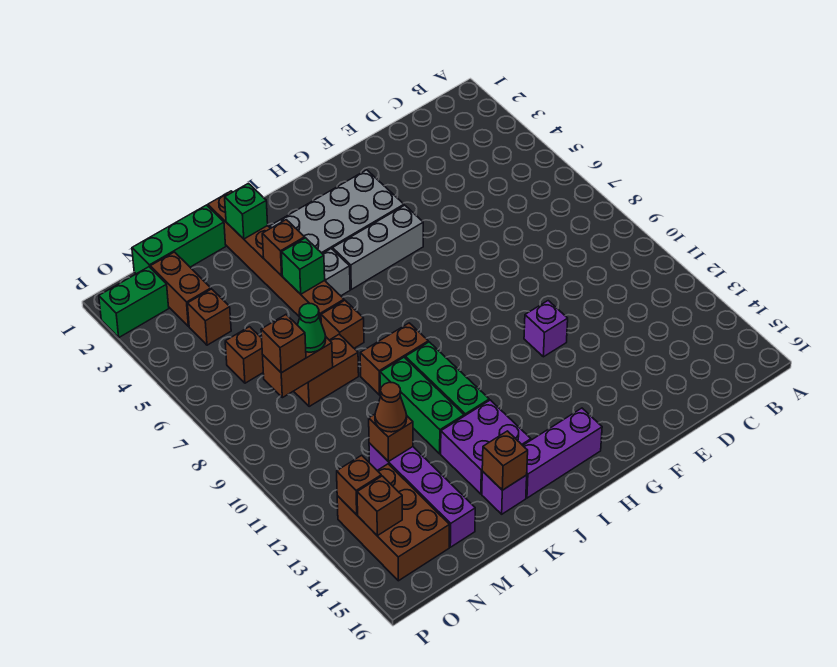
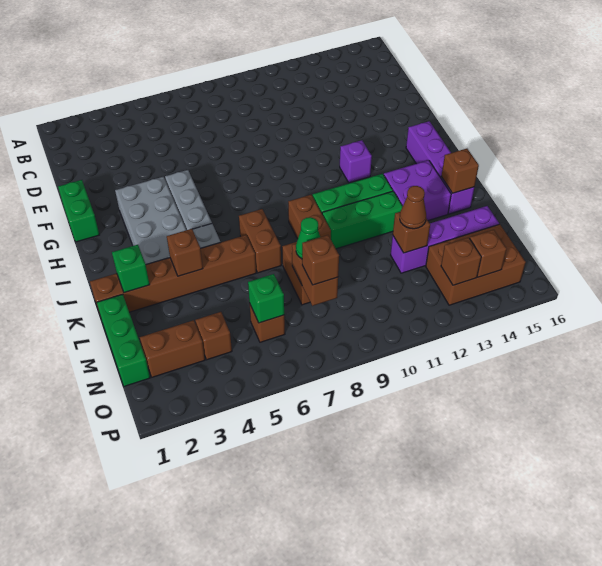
purple 1x1 brick [524,301,568,357] -> purple 1x1 brick moved to [340,140,372,183]
green 1x1 brick [281,238,325,294] -> green 1x1 brick moved to [248,274,284,323]
brown 1x1 brick [321,300,364,348] -> brown 1x2 brick [239,209,281,273]
green 1x2 brick [99,267,169,337] -> green 1x2 brick moved to [58,180,99,242]

